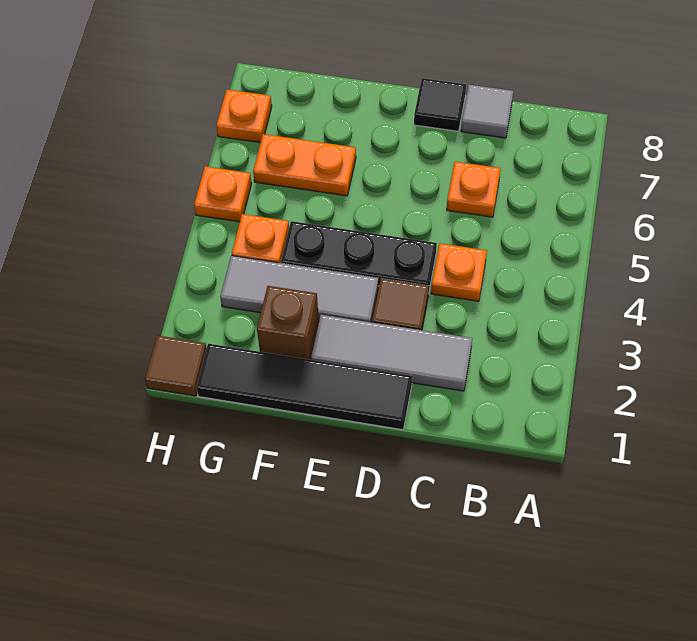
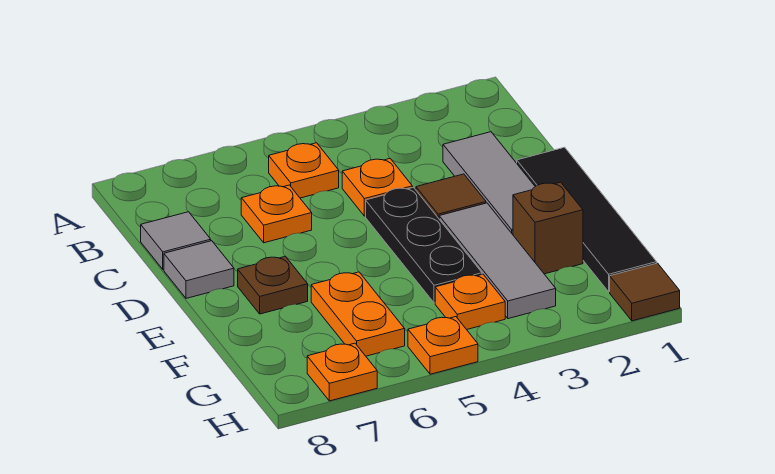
none -> orange 1x1 plate [269,143,339,198]
black 1x1 tile [414,78,466,131] -> grey 1x1 tile [164,241,234,298]
none -> brown 1x1 plate [238,256,308,314]

